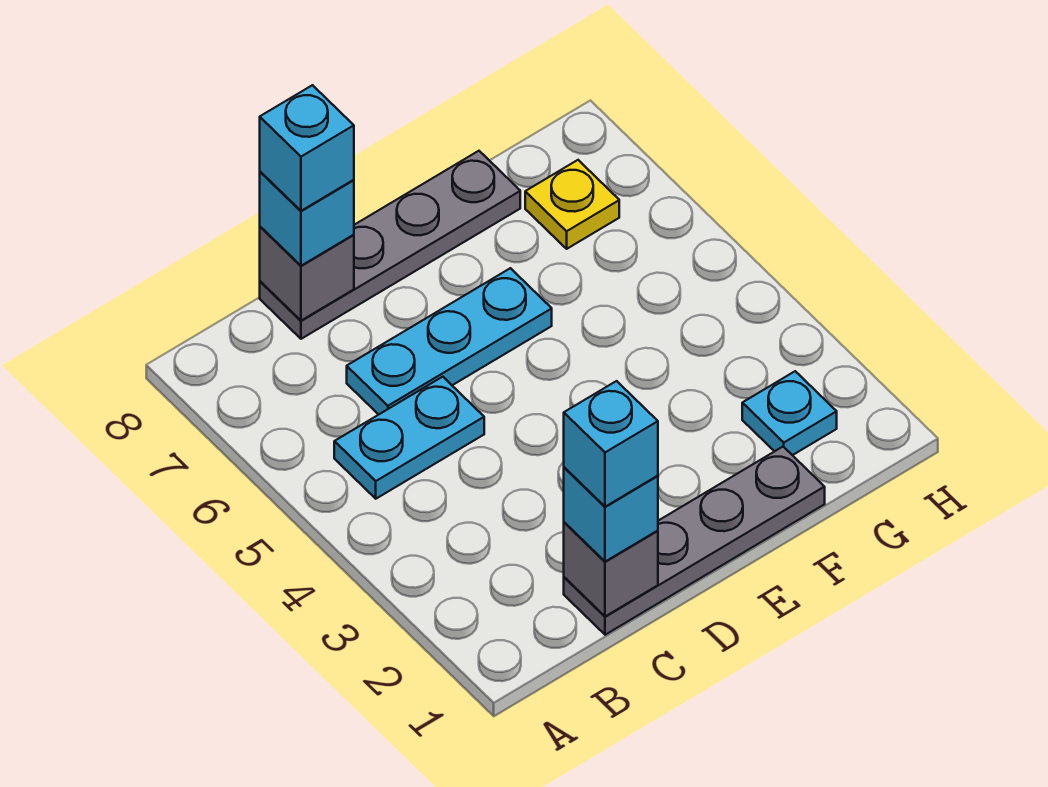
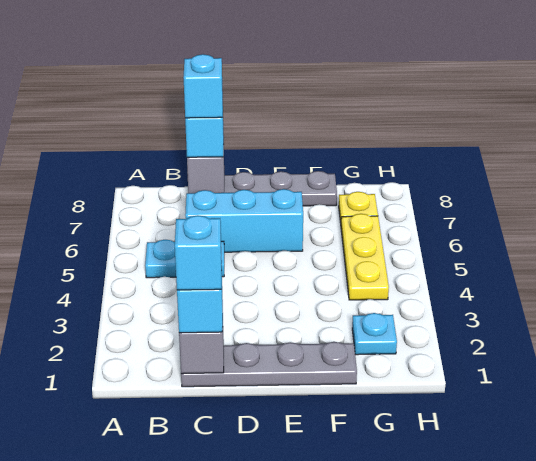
cyan 1x3 plate [347,268,552,415] -> cyan 1x3 brick [185,189,303,252]
none -> yellow 1x3 plate [341,214,389,300]

